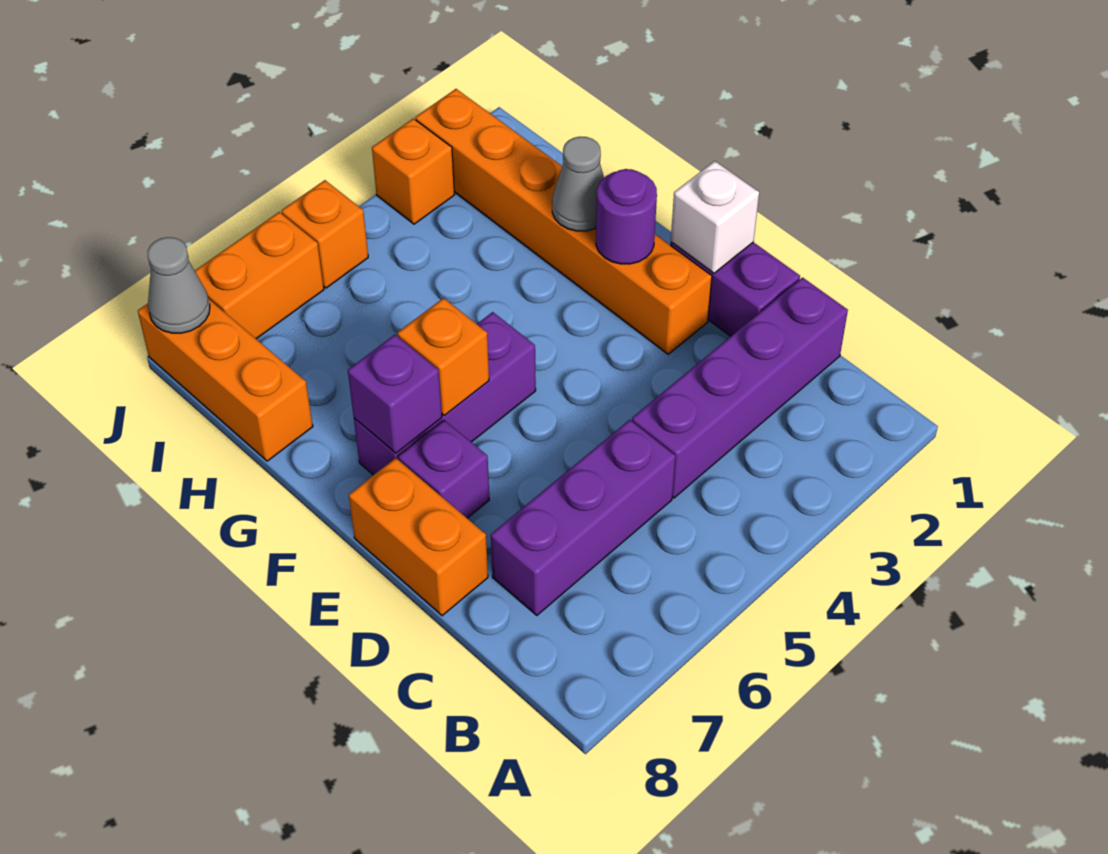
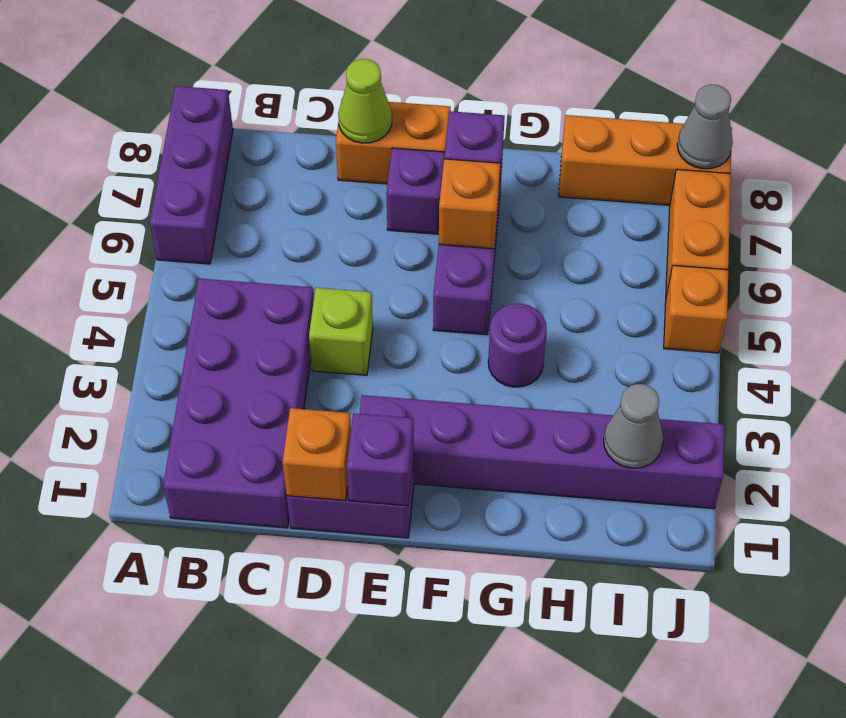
purple 1x4 brick [632,278,848,498] -> purple 2x4 brick [163,278,314,528]
purple 1x3 brick [491,420,675,615] -> purple 1x3 brick moved to [150,86,233,264]
none -> lime 1x1 brick [309,288,373,375]
none -> lime 1x1 cone [338,59,392,143]
white 1x1 brick [671,161,759,273] -> purple 1x1 brick [347,413,414,506]
orange 1x6 brick [415,89,712,354] -> purple 1x6 brick [360,395,725,509]
purple 1x1 round brick [596,169,657,264] -> purple 1x1 round brick moved to [488,304,547,387]
grey 1x1 cone [552,137,604,231] -> grey 1x1 cone moved to [604,384,663,468]
orange 1x1 brick [372,118,455,224] -> orange 1x1 brick moved to [283,408,351,501]

